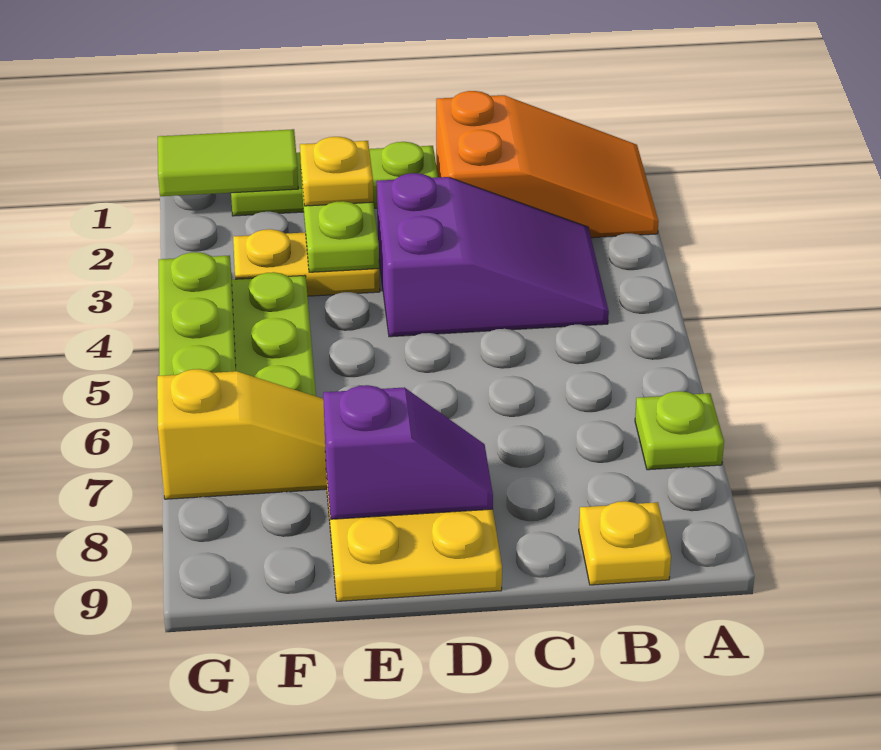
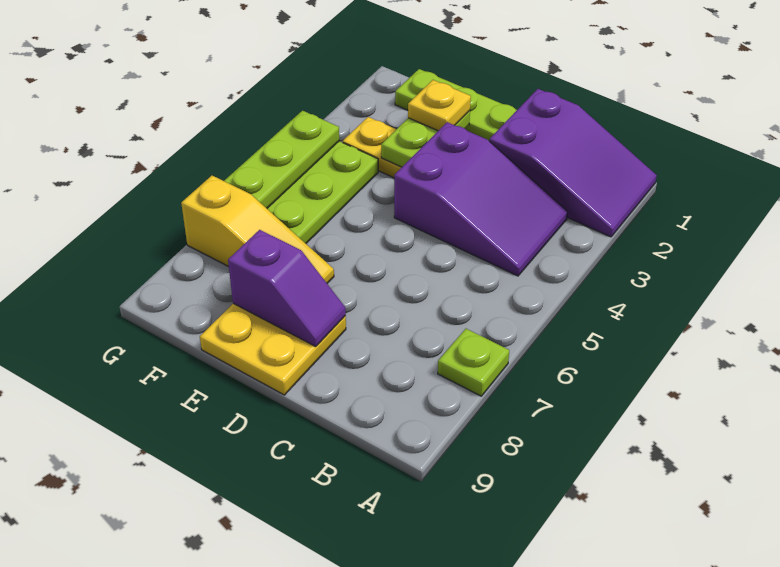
orange 2x3 slope [436,91,659,238] -> purple 2x3 slope [490,89,657,237]
yellow 1x1 plate [579,501,671,585] -> none
lime 1x2 tile [158,129,298,196] -> none

